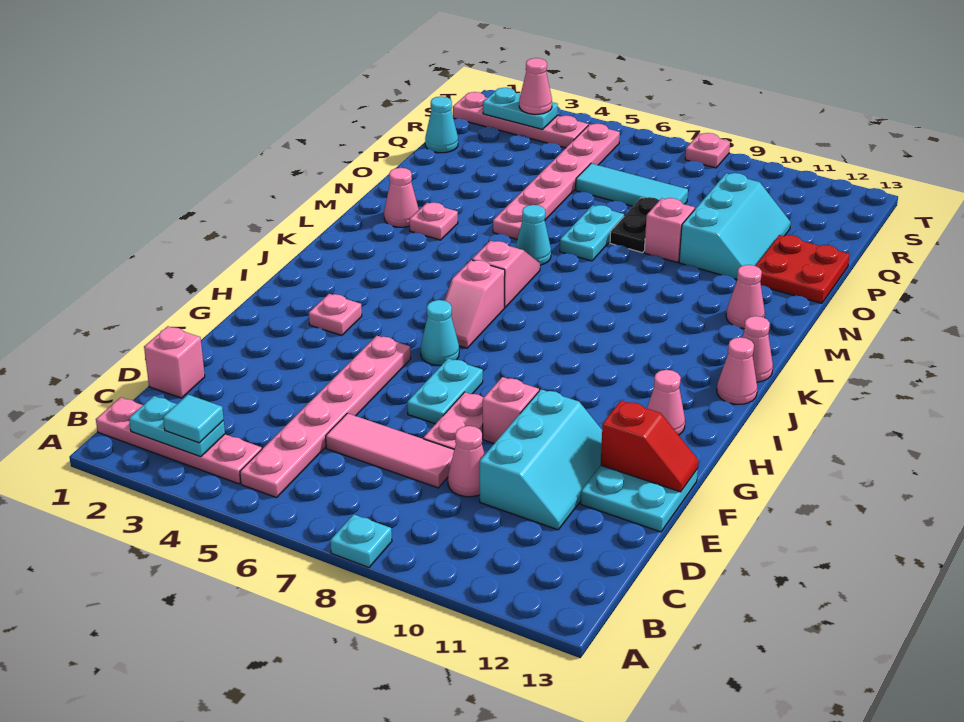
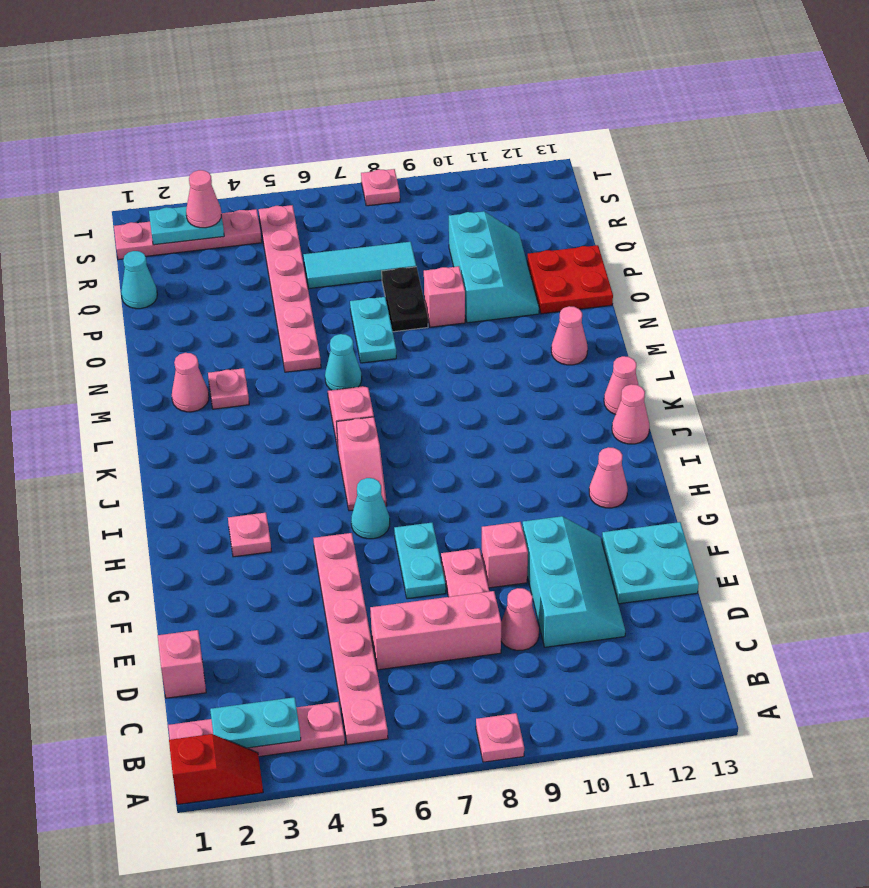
cyan 1x1 plate [330,514,392,567] -> pink 1x1 plate [476,713,524,762]
cyan 1x1 tile [163,395,224,443] -> none
pink 1x3 tile [326,413,454,488] -> pink 1x3 brick [370,591,501,670]
red 1x2 slope [601,401,698,492] -> red 1x2 slope moved to [169,734,263,804]

